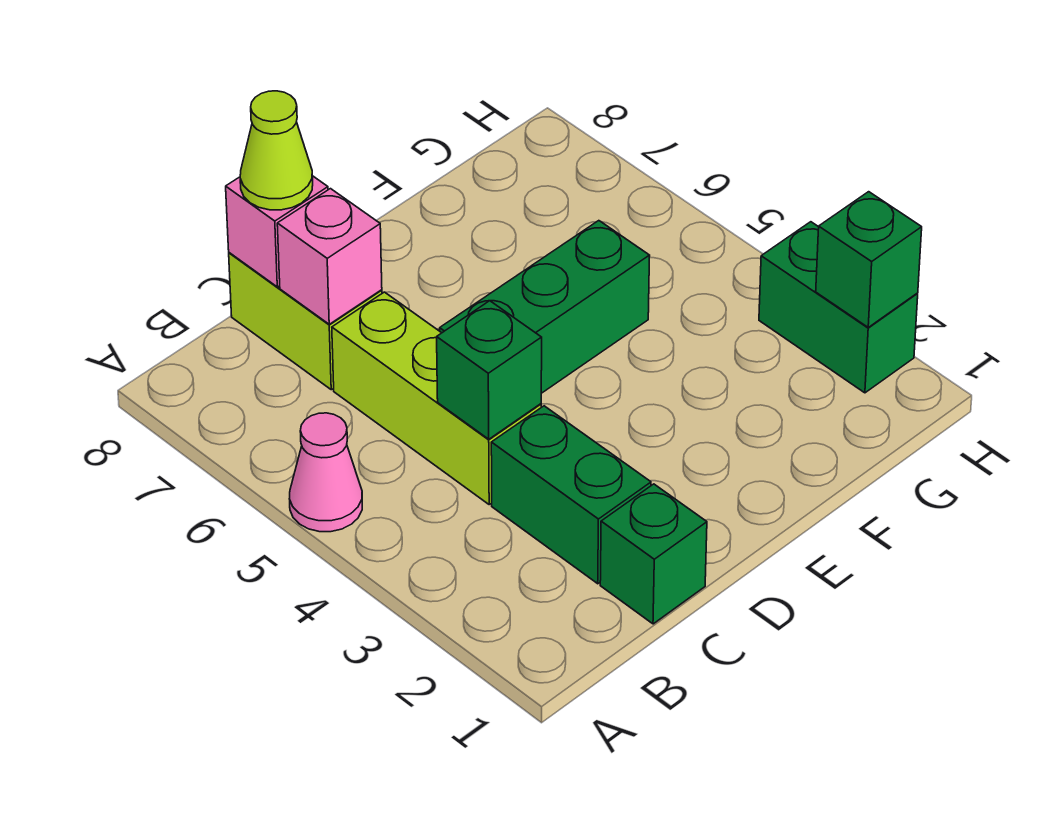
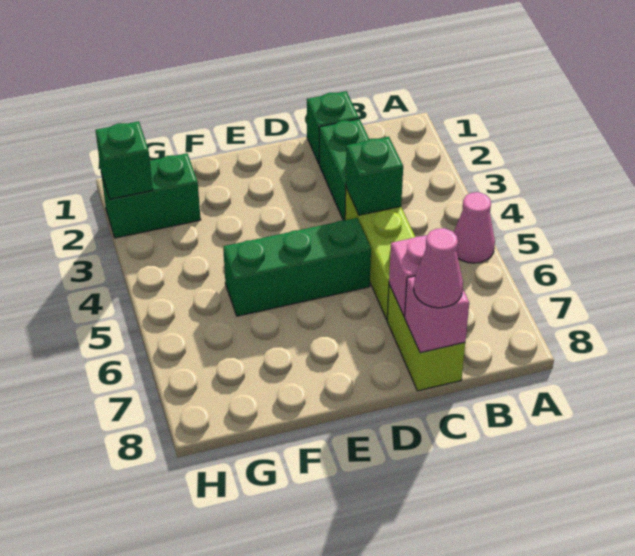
lime 1x1 cone [240,91,313,210] -> pink 1x1 cone [414,228,463,308]
green 1x2 brick [759,222,918,393] -> green 1x2 brick turned to [101,153,201,238]

